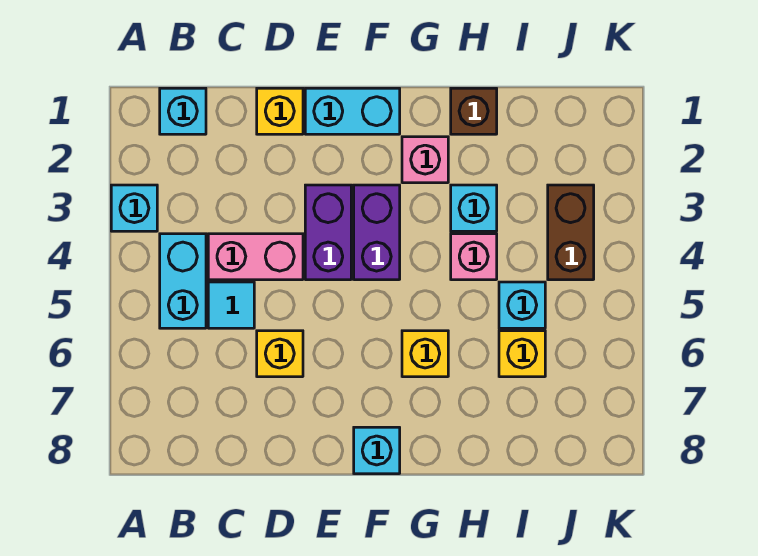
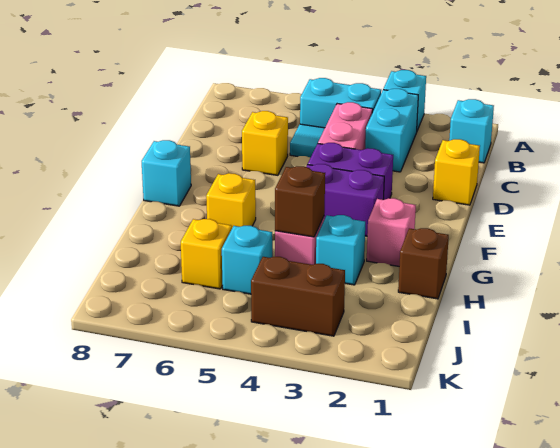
cyan 1x2 brick [305,88,400,134] -> cyan 1x2 brick moved to [365,89,418,172]
none -> brown 1x1 brick [275,166,325,237]

